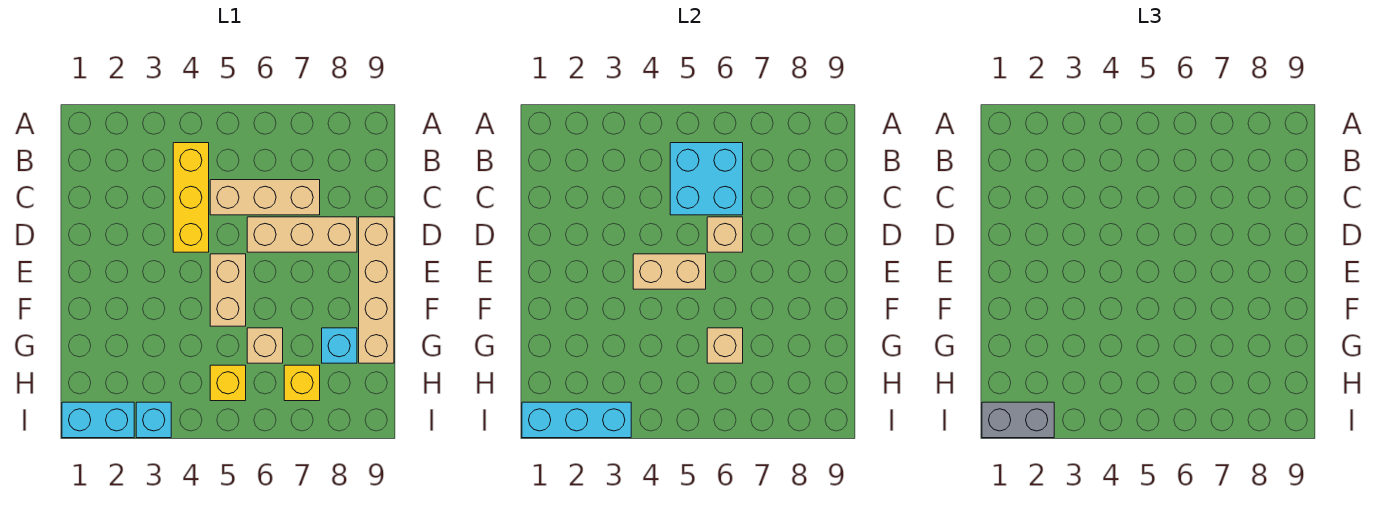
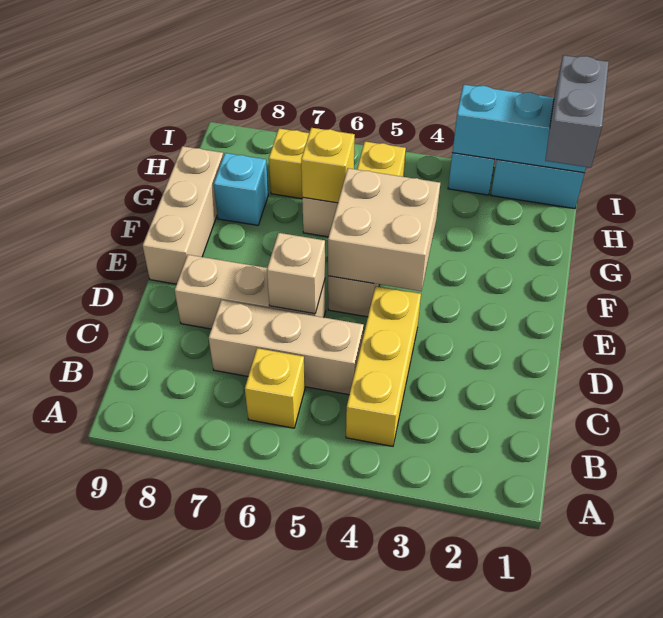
cyan 2x2 brick [670,143,743,215] -> none
none -> yellow 1x1 brick [245,348,305,428]
tan 1x4 brick [359,217,394,363] -> tan 1x3 brick [143,146,223,284]
tan 1x2 brick [633,254,706,289] -> tan 2x2 brick [328,168,440,291]
tan 1x1 brick [707,328,743,363] -> yellow 1x1 brick [301,128,355,203]
grey 1x2 brick [982,402,1054,438] -> grey 1x2 brick turned to [545,55,609,168]

